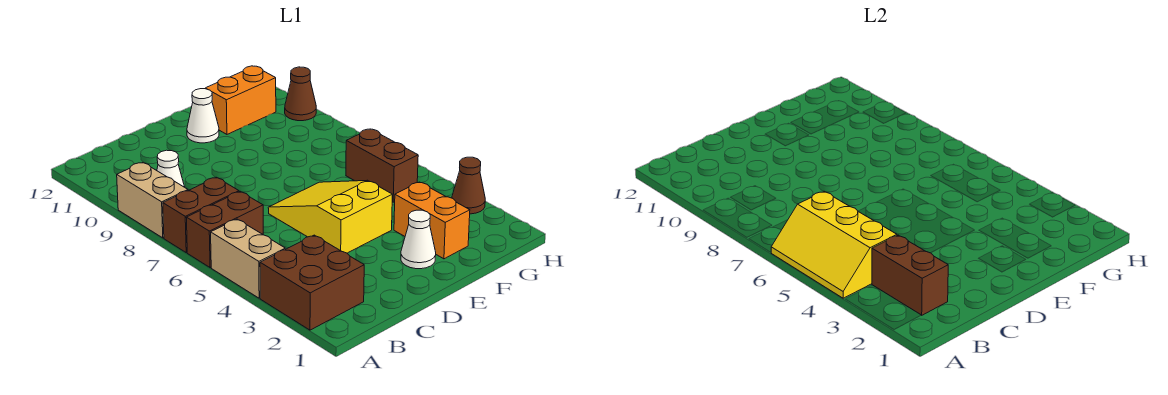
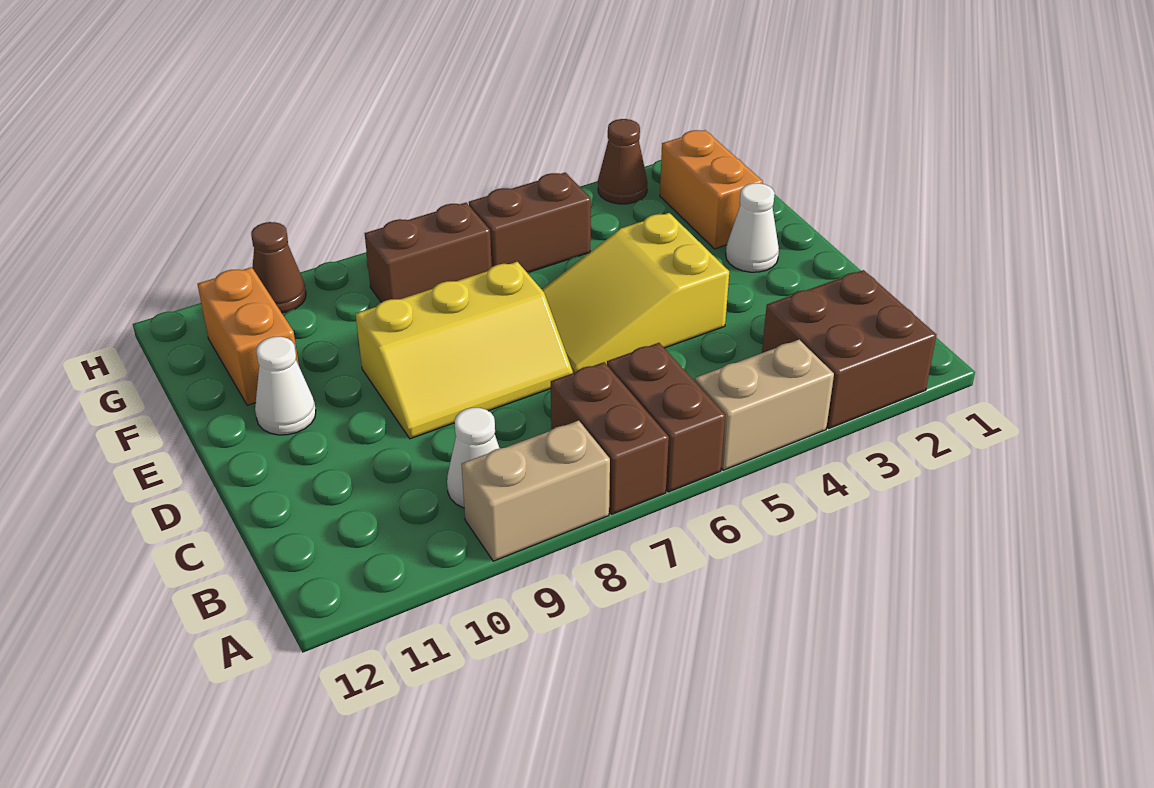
yellow 2x3 slope [771,191,897,298] -> yellow 2x3 slope moved to [356,262,573,439]
brown 1x2 brick [872,235,948,315] -> brown 1x2 brick moved to [365,203,492,302]
orange 1x2 brick [394,182,470,259] -> orange 1x2 brick turned to [660,130,763,249]

